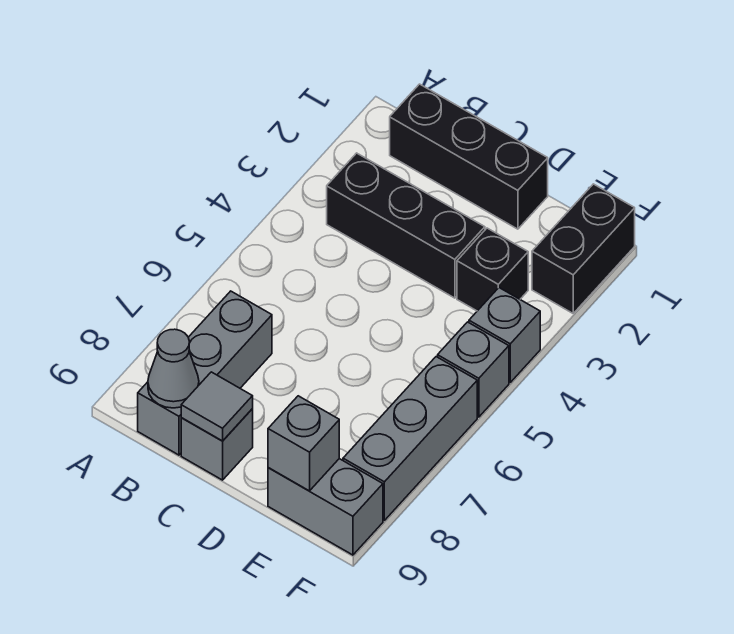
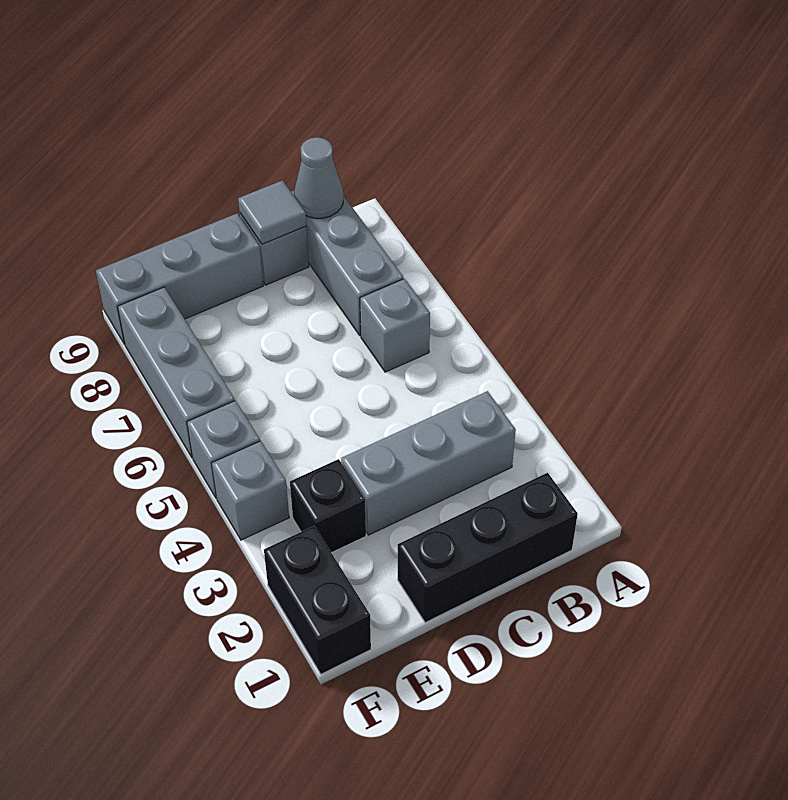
black 1x3 brick [327,153,485,298] -> grey 1x3 brick [341,391,516,535]
grey 1x2 brick [268,459,383,555] -> grey 1x3 brick [96,214,263,344]
grey 1x1 brick [268,396,339,491] -> grey 1x1 brick moved to [360,279,430,372]

